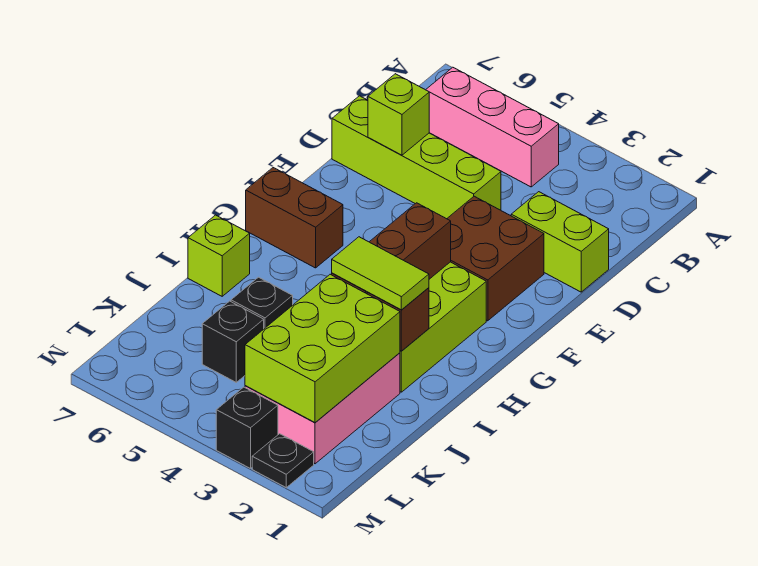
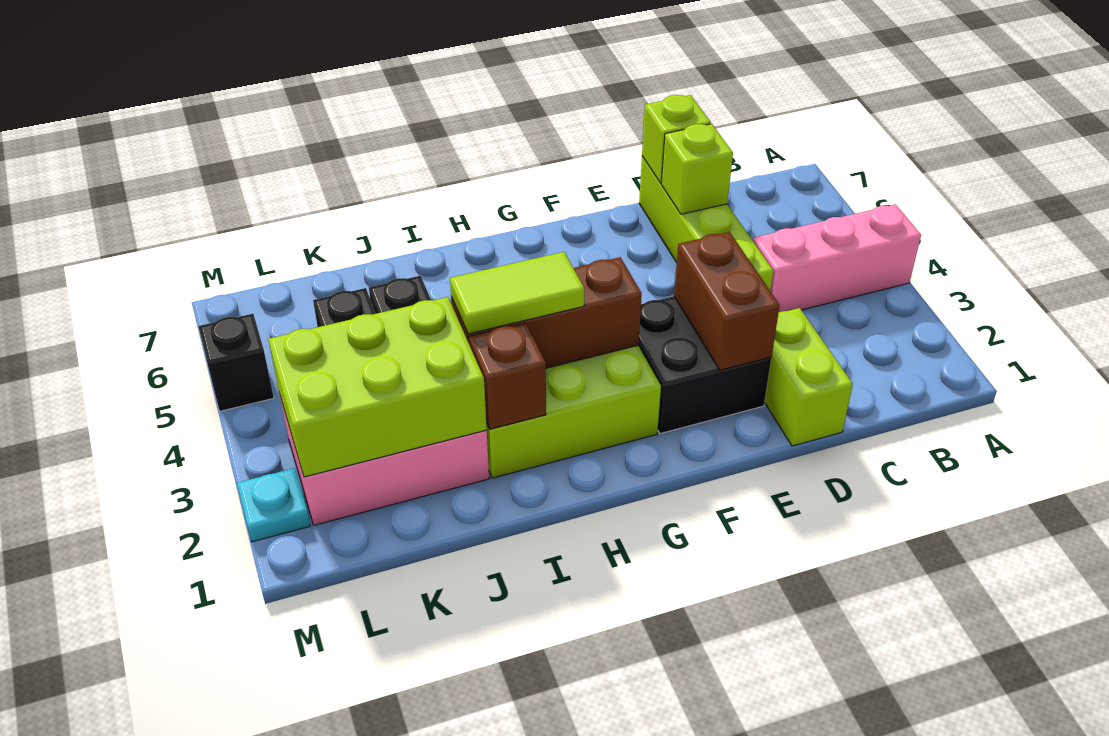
pink 1x3 brick [426,67,559,187] -> pink 1x3 brick turned to [753,204,921,312]
brown 2x2 brick [447,196,544,321] -> black 2x2 brick [638,296,771,434]
brown 1x2 brick [246,168,343,268] -> brown 1x2 brick moved to [674,232,780,370]
lime 1x2 tile [332,237,429,310] -> lime 1x2 tile turned to [450,252,584,334]
lime 1x1 brick [188,215,250,296] -> lime 1x1 brick moved to [642,95,711,183]
black 1x1 plate [252,434,314,487] -> cyan 1x1 plate [237,468,310,542]
black 1x1 brick [216,387,278,469] -> black 1x1 brick moved to [198,314,274,411]

